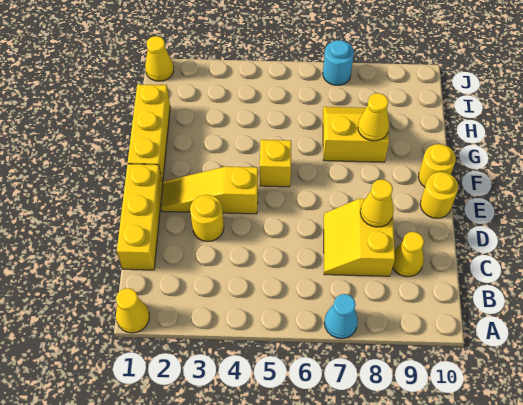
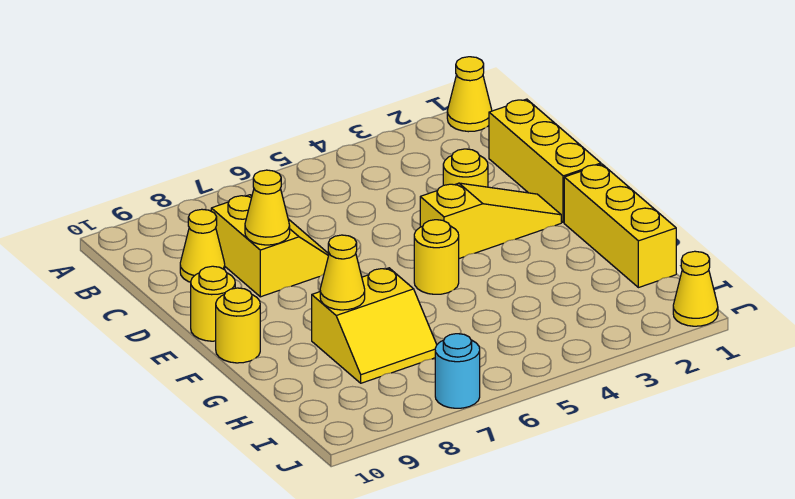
cyan 1x1 cone [324,294,358,339] -> none
yellow 1x1 brick [260,140,291,187] -> yellow 1x1 round brick [414,220,459,294]

